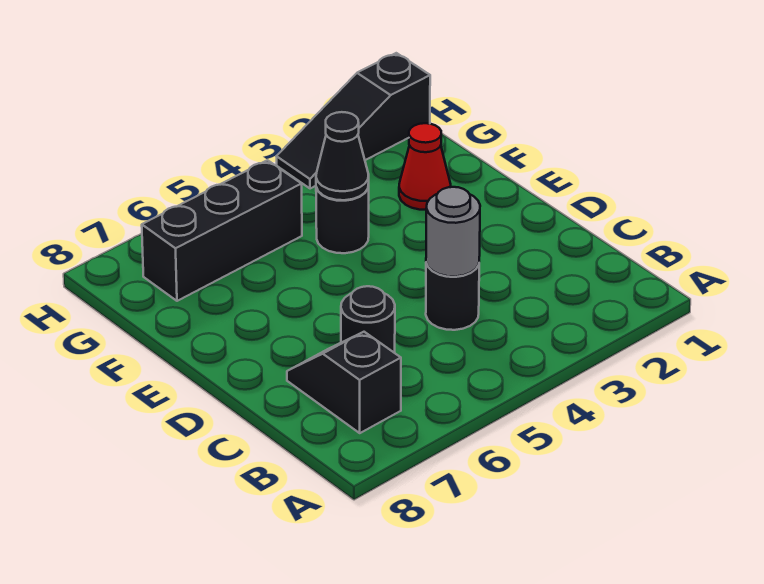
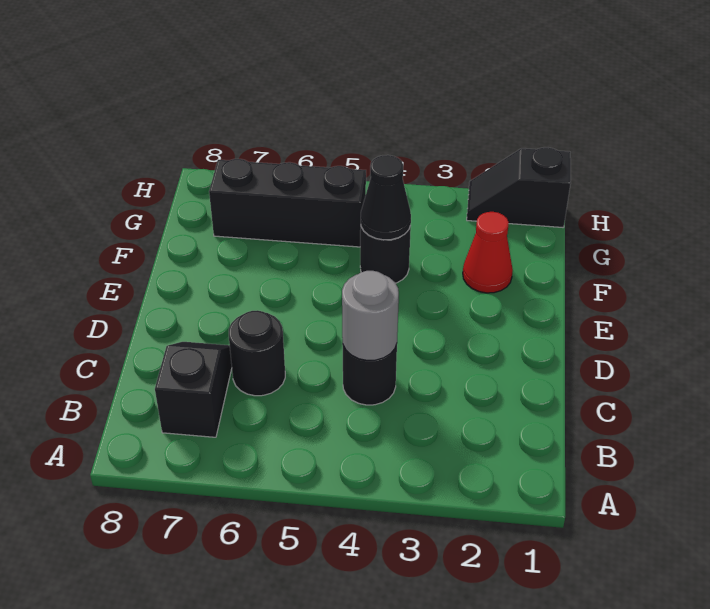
black 1x3 slope [276,53,430,189] -> black 1x2 slope [467,147,571,227]

